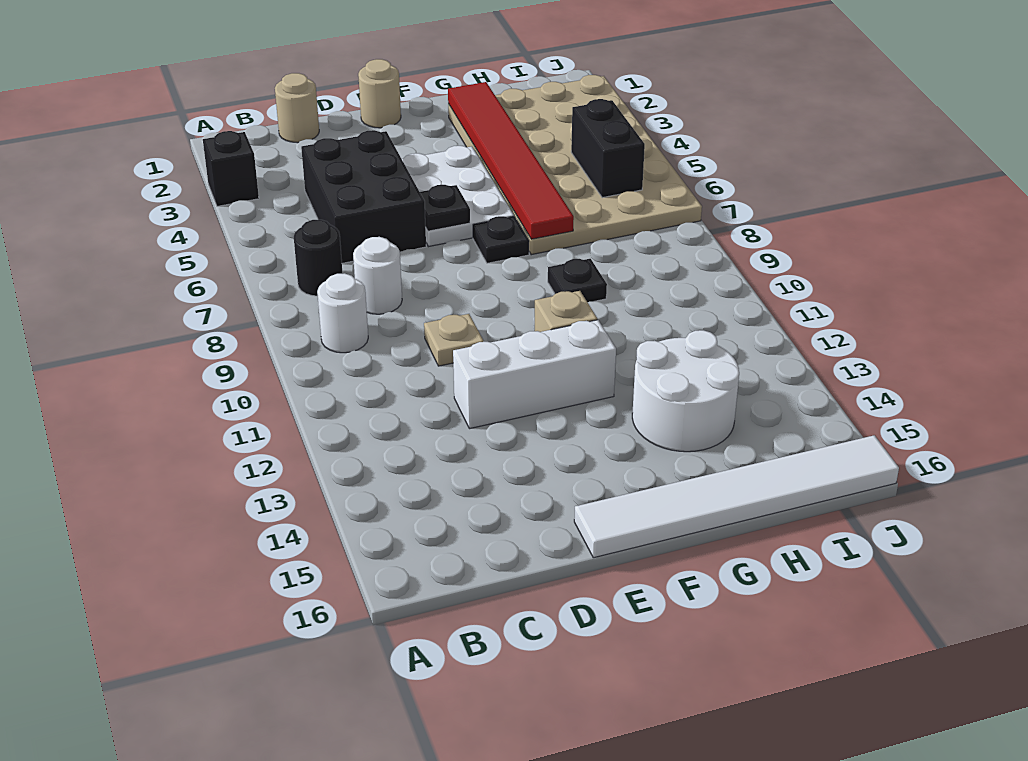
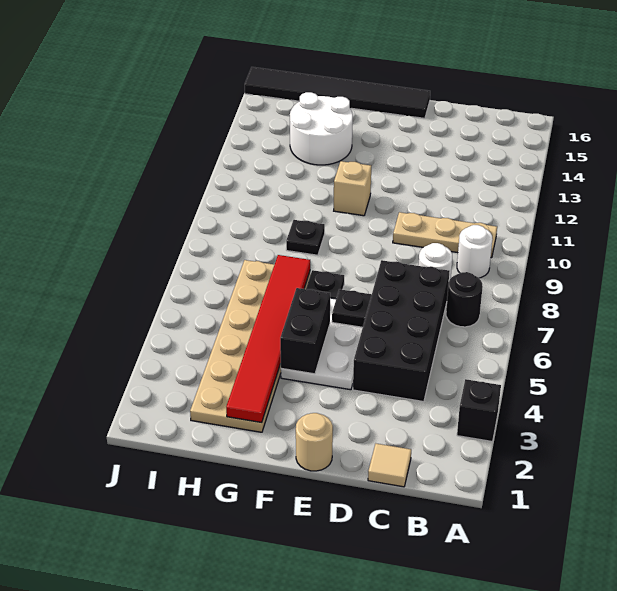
tan 1x1 round brick [275,73,319,143] -> tan 1x1 tile [368,444,411,487]
black 2x3 brick [301,130,426,263] -> black 2x4 brick [353,260,449,402]
tan 1x1 plate [424,314,484,366] -> tan 1x3 plate [393,212,497,258]
white 1x3 brick [453,320,616,429] -> none
white 1x6 tile [574,435,899,558] -> black 1x6 tile [245,67,430,118]
tan 4x6 plate [448,75,702,255] -> tan 2x6 plate [190,260,310,432]
black 1x2 brick [571,99,645,198] -> black 1x2 brick moved to [280,288,330,374]

